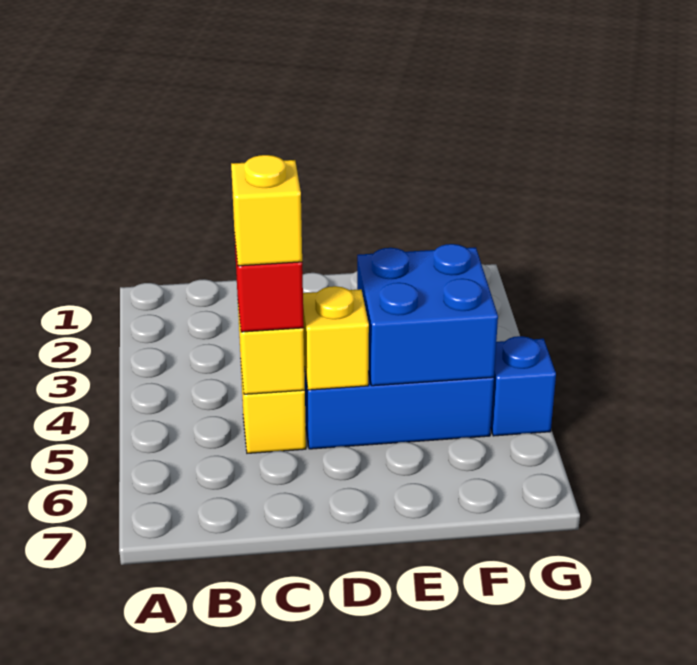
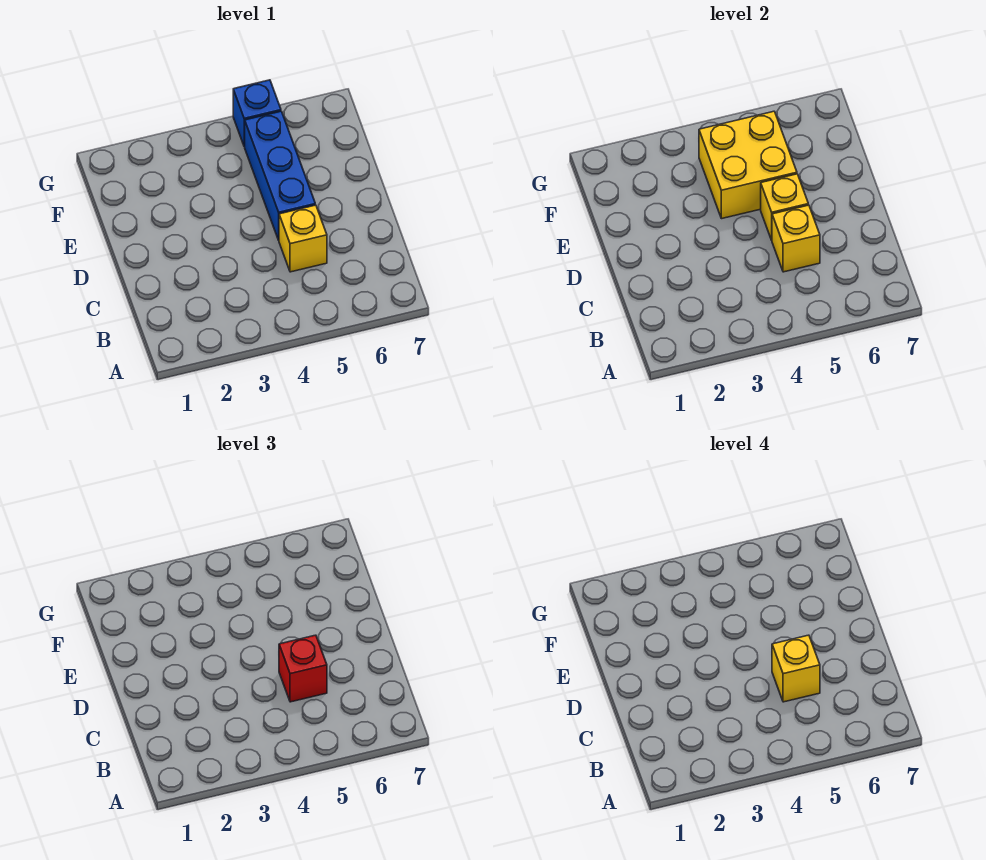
blue 2x2 brick [357,244,498,386] -> yellow 2x2 brick [699,111,797,219]

